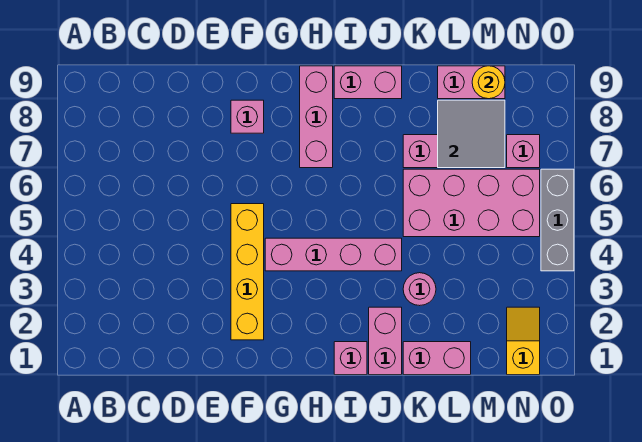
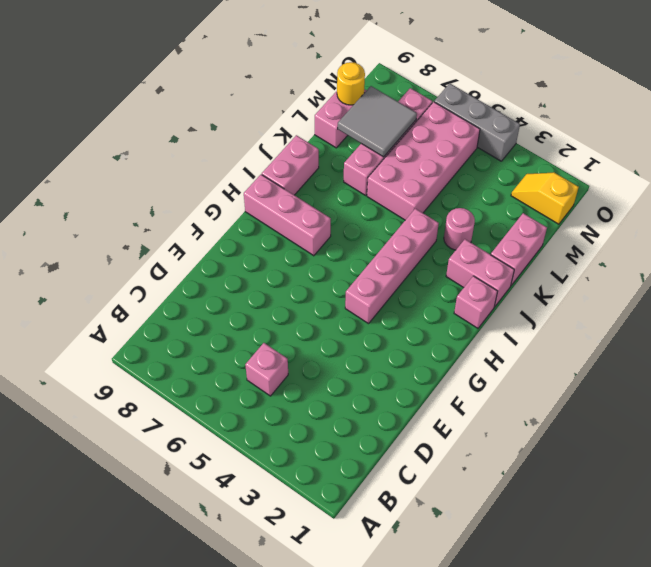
yellow 1x4 brick [231,204,264,340] -> none
pink 1x1 brick [231,100,264,133] -> pink 1x1 brick moved to [245,343,288,396]

